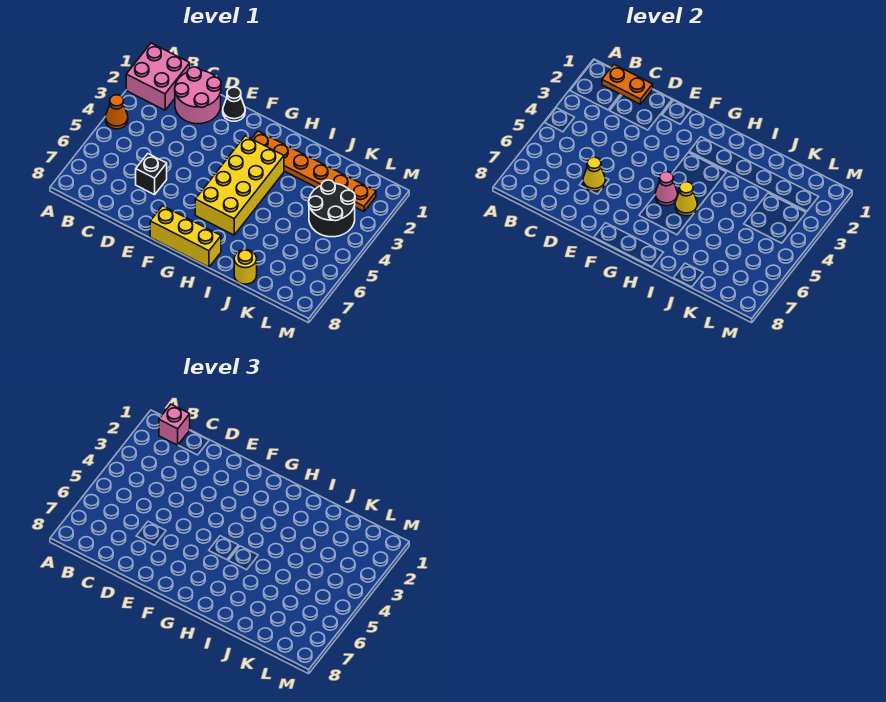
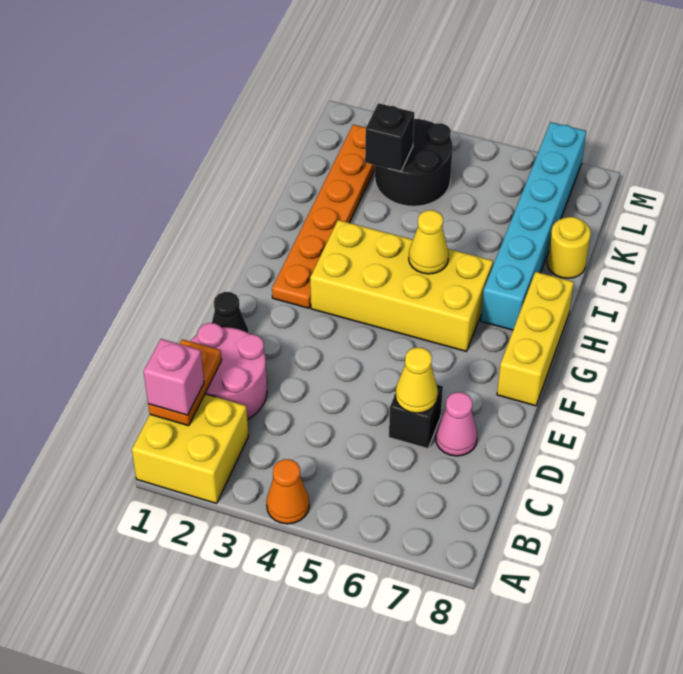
pink 2x2 brick [126,43,190,110] -> yellow 2x2 brick [132,394,248,503]
pink 1x1 cone [655,172,678,206] -> pink 1x1 cone moved to [436,392,477,456]
none -> cyan 1x6 brick [481,122,586,330]
none -> black 1x1 brick [365,103,414,172]

